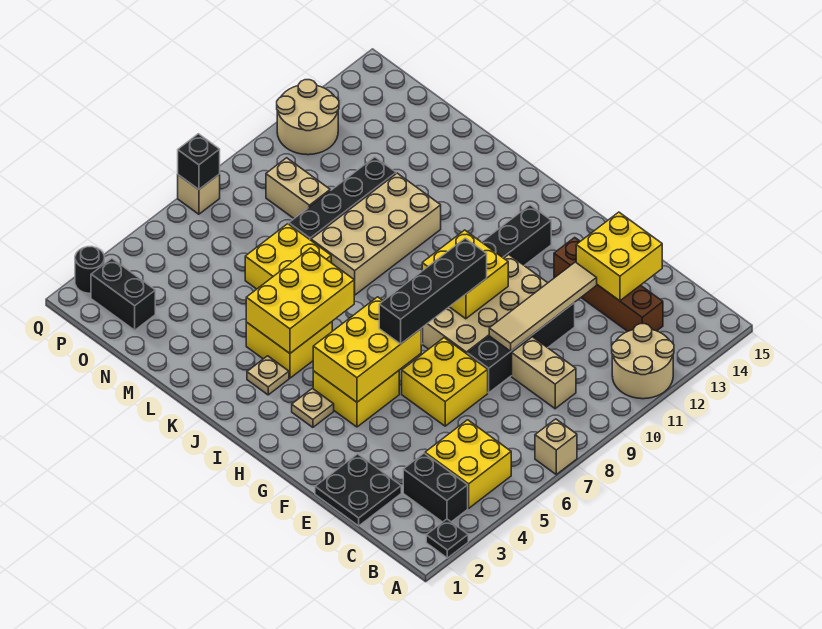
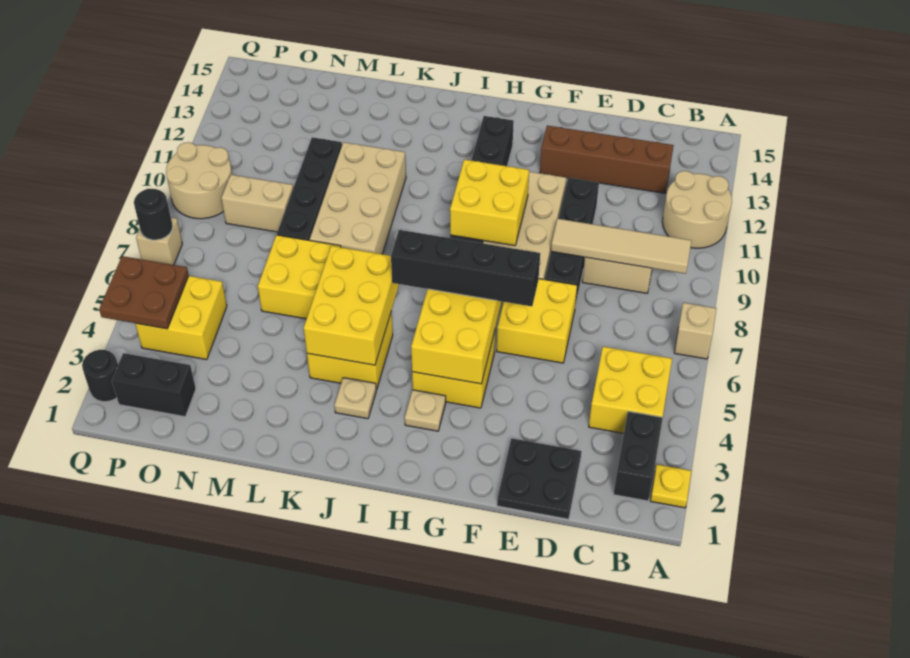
black 1x1 plate [426,519,468,558] -> yellow 1x1 plate [650,464,692,508]
black 1x2 brick [403,453,468,522] -> black 1x2 brick turned to [614,411,663,501]
yellow 2x2 brick [576,212,662,301] -> yellow 2x2 brick moved to [135,276,227,360]
tan 1x4 tile [489,262,597,351] -> tan 1x4 tile turned to [551,219,692,274]
black 1x4 brick [379,238,487,344] -> black 1x4 brick turned to [391,230,540,306]
none -> brown 2x2 plate [99,256,189,329]
tan 2x2 round brick [277,80,339,155] -> tan 2x2 round brick moved to [166,142,232,219]
black 1x1 brick [178,134,220,189] -> black 1x1 round brick [134,189,173,240]

